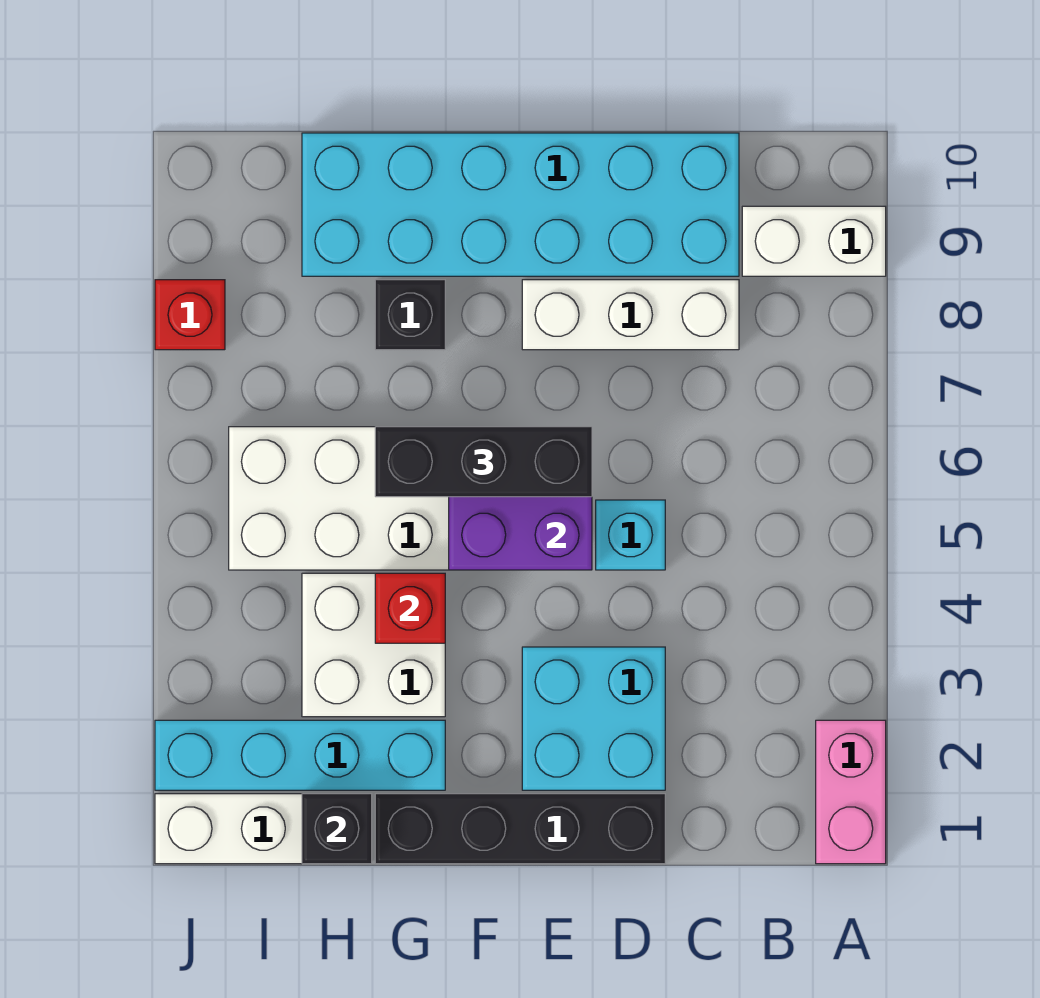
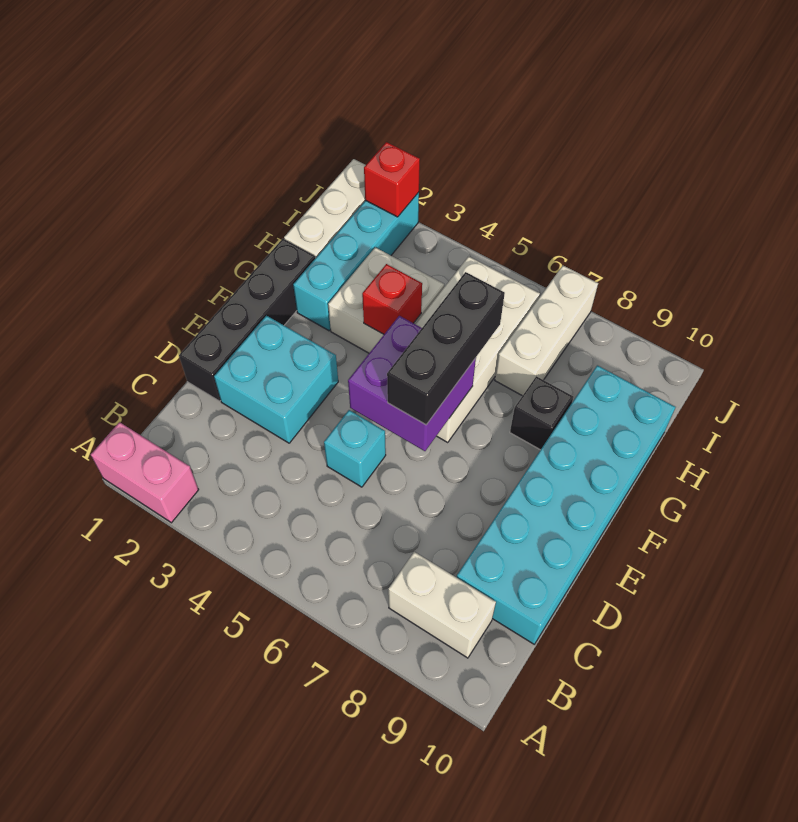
white 1x2 brick [742,206,886,276] -> white 1x2 brick turned to [388,552,496,658]
white 1x3 brick [522,280,739,350] -> white 1x3 brick moved to [495,266,598,396]
black 1x1 brick [302,794,372,864] -> none
red 1x1 brick [155,280,225,350] -> red 1x1 brick moved to [364,142,420,217]

